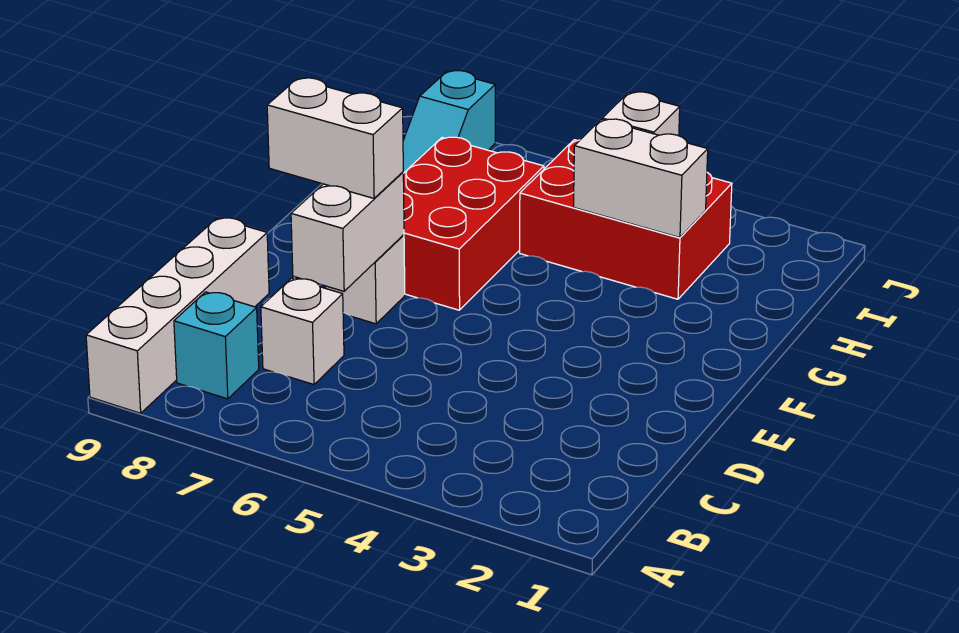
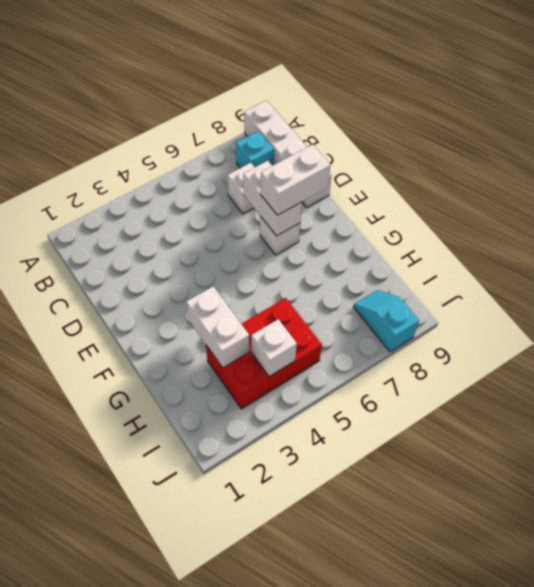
red 2x3 brick [403,137,544,310] -> none
white 1x2 brick [574,119,708,238] -> white 1x2 brick turned to [186,287,249,368]

